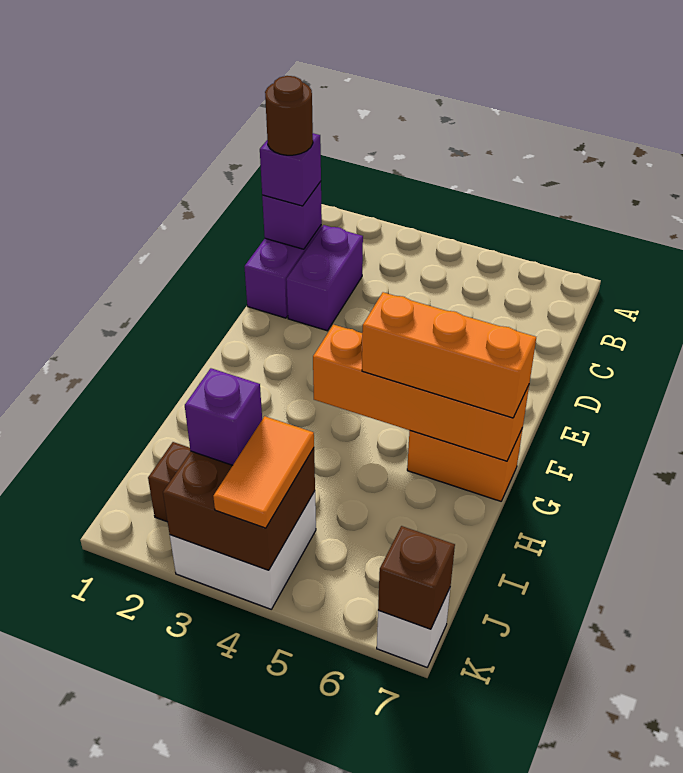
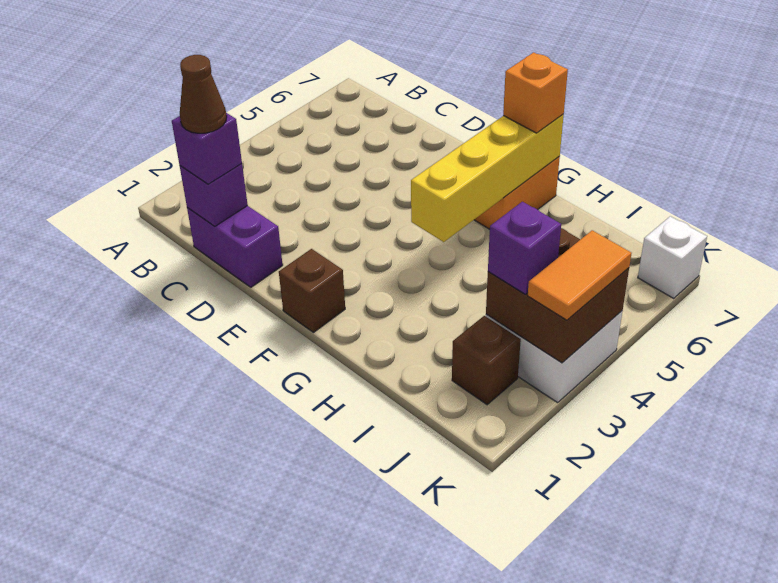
brown 1x1 round brick [265,76,313,155] -> brown 1x1 cone [180,55,227,133]
purple 1x2 brick [286,225,363,331] -> none
orange 1x4 brick [313,325,529,461] -> yellow 1x4 brick [411,114,564,242]
orange 1x3 brick [362,292,536,418] -> orange 1x1 brick [503,52,568,133]
orange 1x2 tile [213,416,314,528] -> orange 1x2 tile turned to [528,230,631,320]
brown 1x1 brick [378,526,455,629] -> brown 1x1 brick moved to [279,249,345,332]

